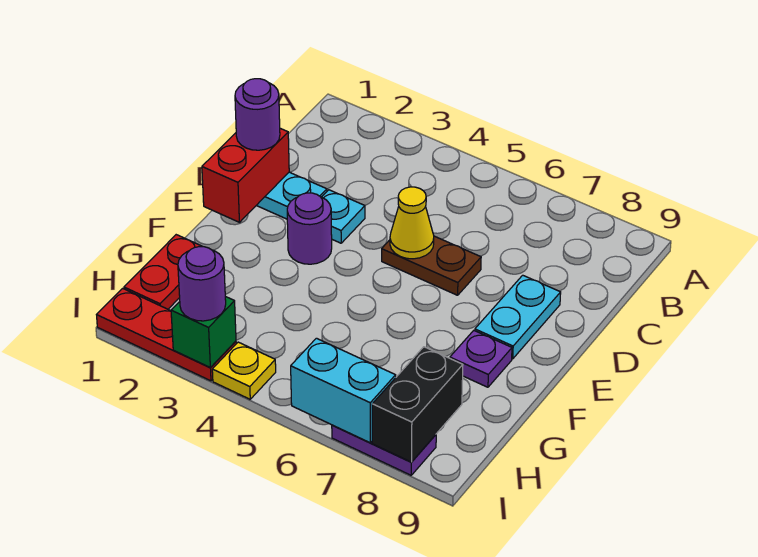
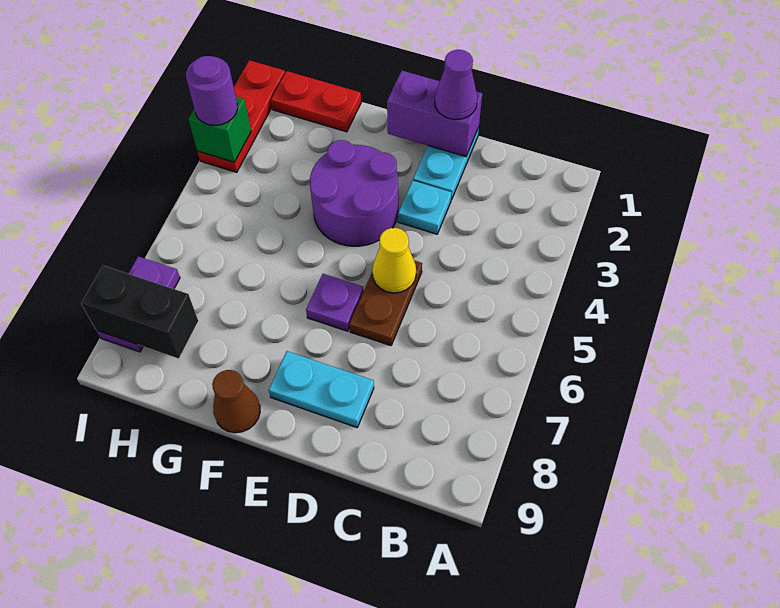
red 1x2 brick [202,128,289,222] -> purple 1x2 brick [387,71,482,157]
purple 1x1 round brick [235,79,280,150] -> purple 1x1 cone [435,50,478,120]
purple 1x1 round brick [287,193,332,264] -> purple 2x2 round brick [310,140,398,246]
purple 1x1 plate [450,331,512,387] -> purple 1x1 plate moved to [306,274,364,331]
none -> brown 1x1 cone [212,370,260,433]
yellow 1x1 plate [212,342,276,399] -> none
cyan 1x2 brick [291,338,396,443] -> none

